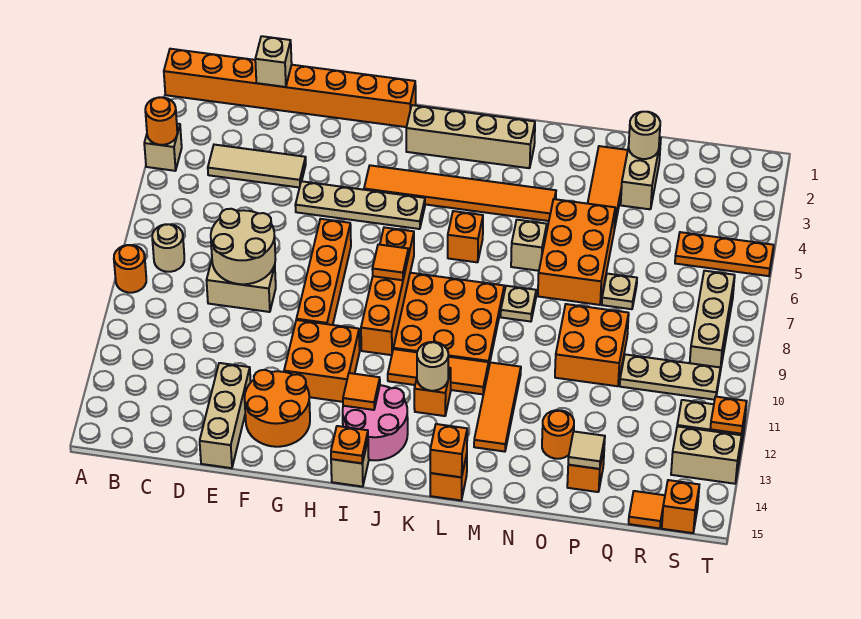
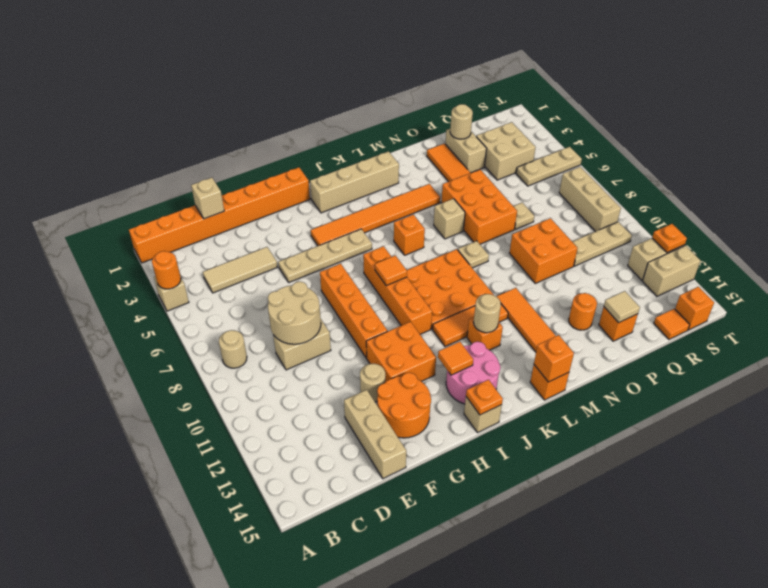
orange 1x1 round brick [114,245,146,293] -> none
none -> tan 1x1 round brick [360,364,385,402]
none -> tan 2x2 brick [476,122,536,180]
orange 1x3 plate [675,232,774,276] -> tan 1x3 plate [516,147,582,186]

